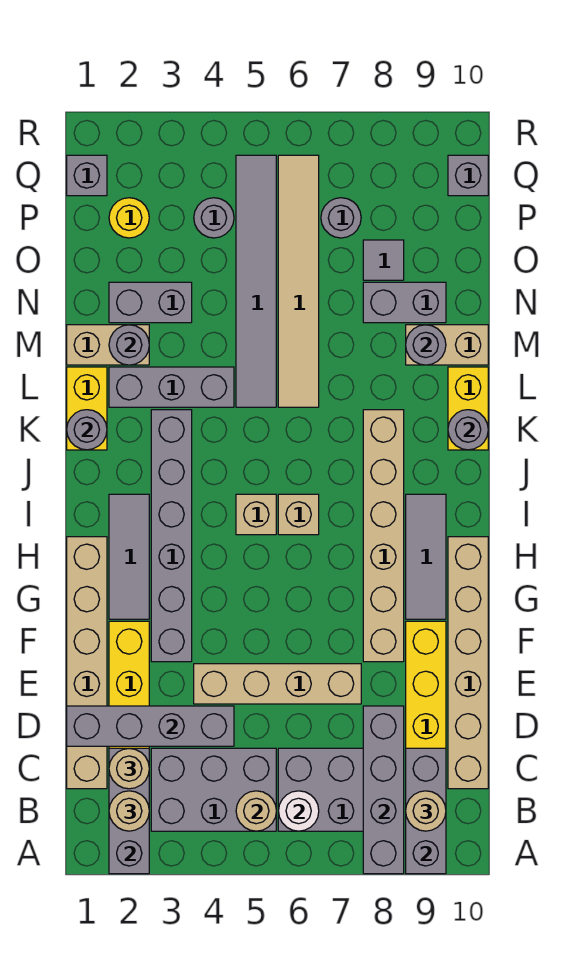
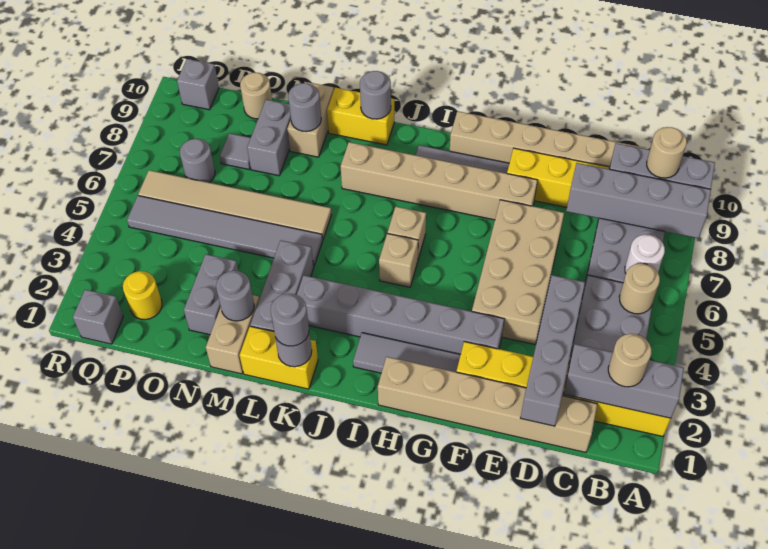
tan 1x1 round brick [109,748,149,789] -> tan 1x1 round brick moved to [240,73,272,119]
tan 1x4 brick [194,664,361,704] -> tan 2x4 brick [472,200,564,344]
grey 1x1 round brick [194,198,234,238] -> grey 1x1 round brick moved to [271,294,309,346]

